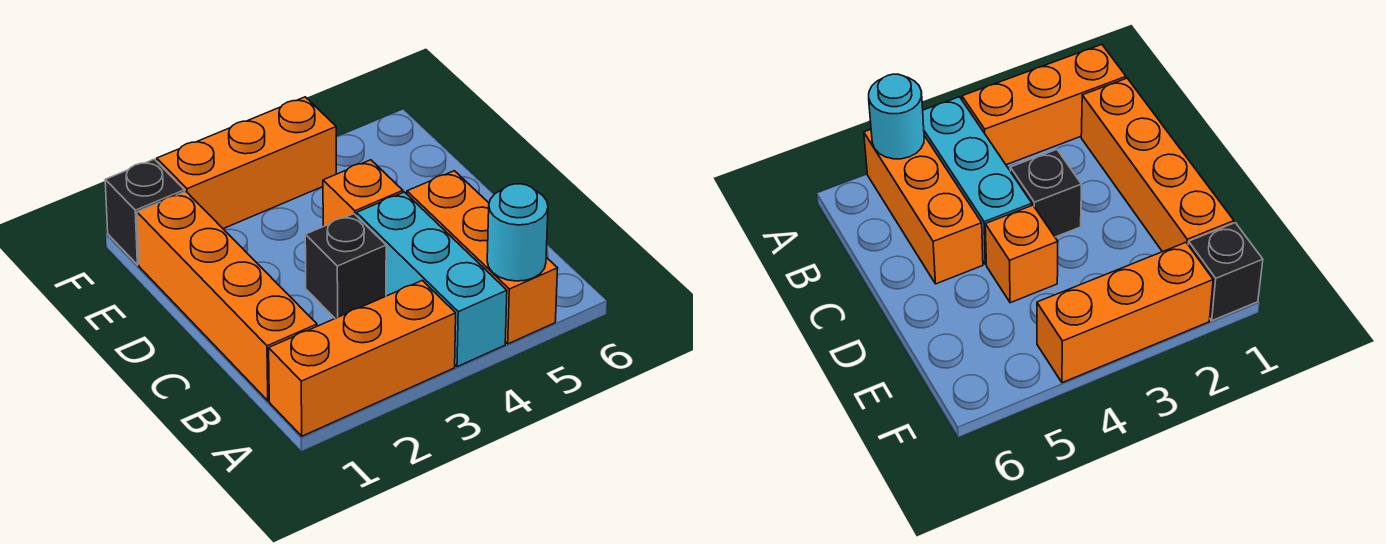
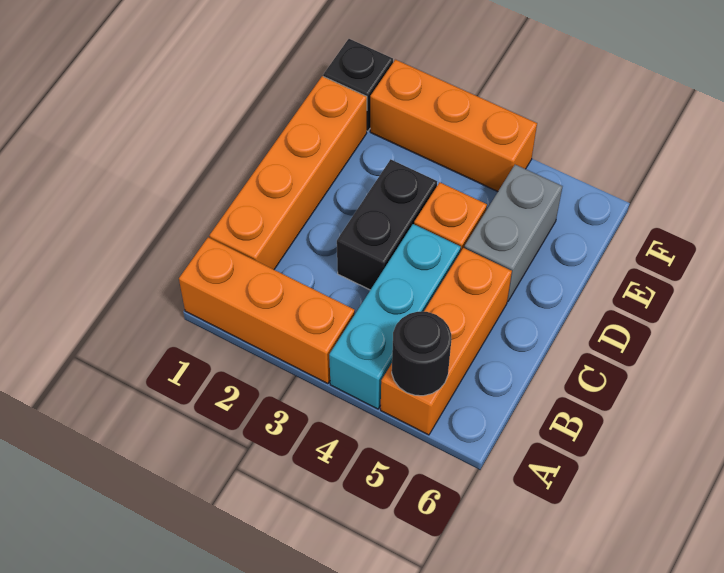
cyan 1x1 round brick [487,184,548,281] -> black 1x1 round brick [392,312,451,396]
black 1x1 brick [305,214,386,318] -> black 1x2 brick [337,159,437,290]
none -> grey 1x2 brick [464,165,562,302]

